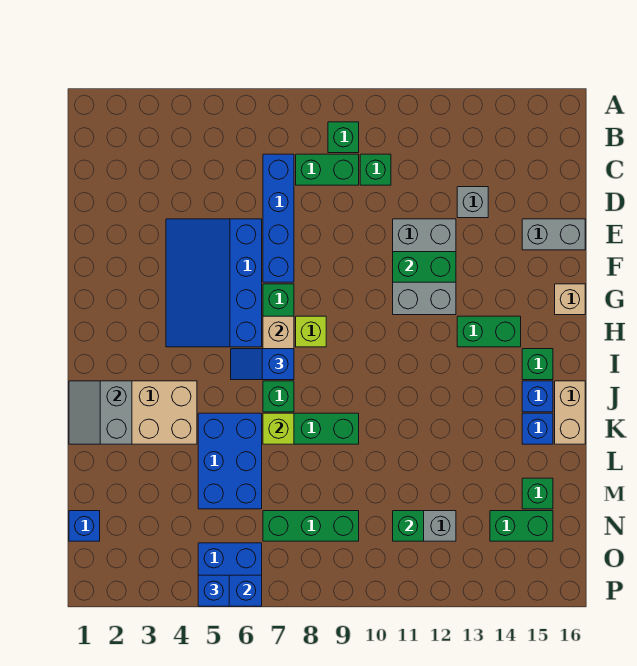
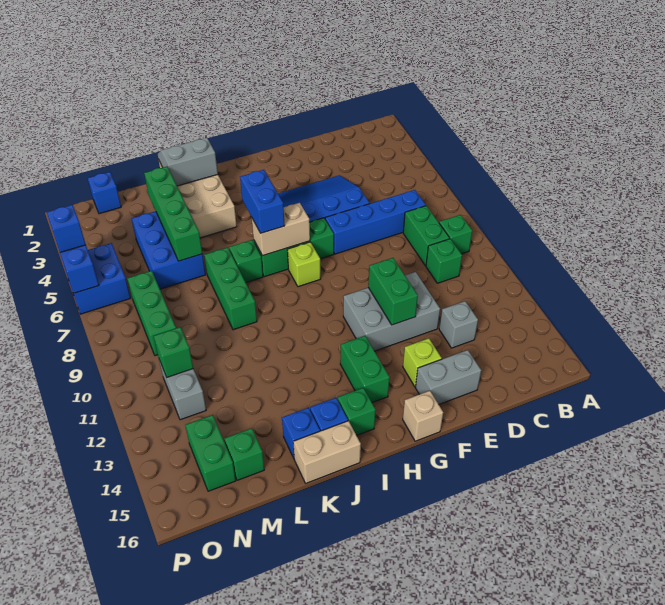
grey 1x2 brick [522,219,585,250] -> grey 1x2 brick turned to [415,350,481,404]
blue 1x2 slope [231,349,294,380] -> blue 1x2 brick [240,170,285,233]
blue 2x3 brick [198,413,262,509] -> blue 2x3 brick turned to [132,211,206,289]
lime 1x1 brick [263,413,294,444] -> lime 1x1 brick moved to [403,338,442,387]
none -> green 1x4 brick [144,167,202,261]

